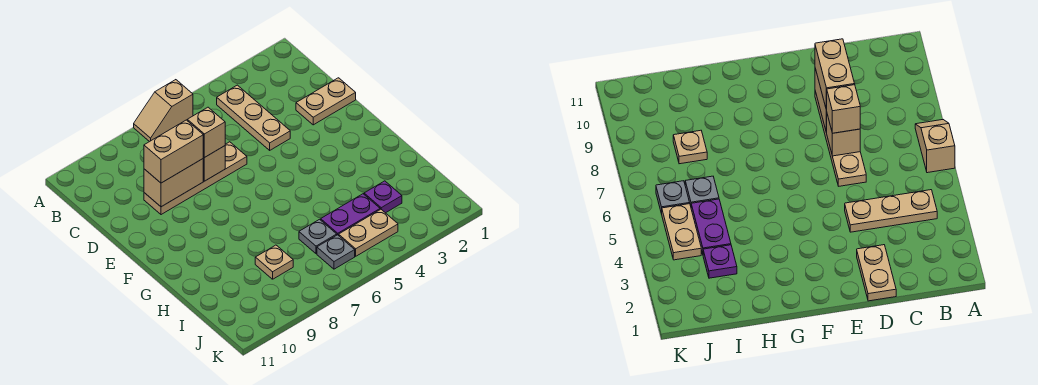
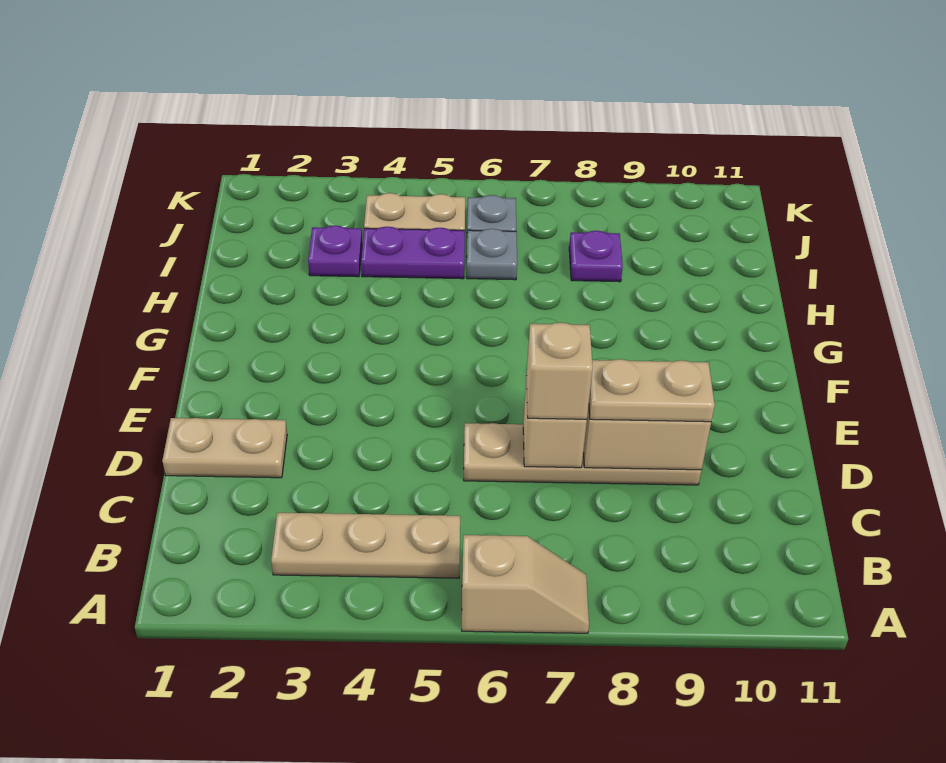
tan 1x3 plate [217,85,290,150] -> tan 1x3 plate turned to [271,513,460,578]
tan 1x2 brick [144,120,203,183] -> tan 1x2 plate [589,359,715,422]
tan 1x1 plate [255,245,293,279] -> purple 1x1 plate [569,231,623,282]

